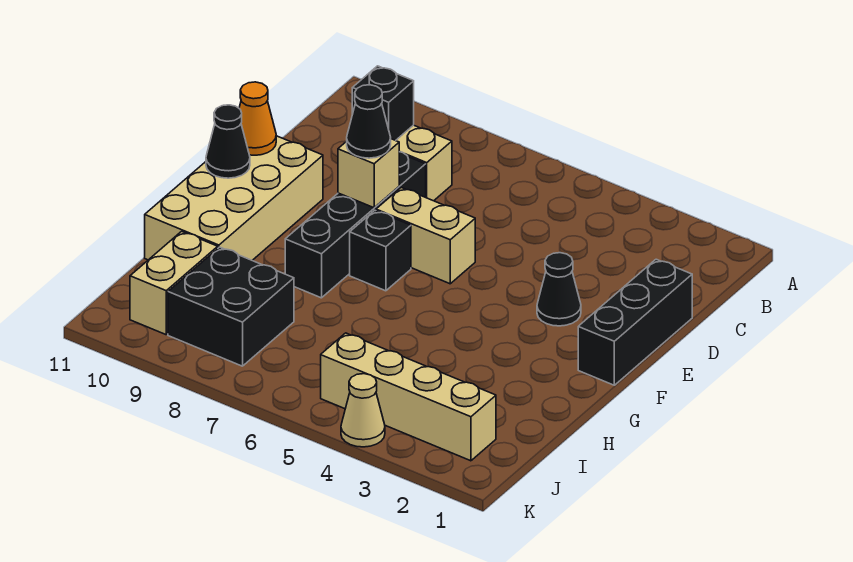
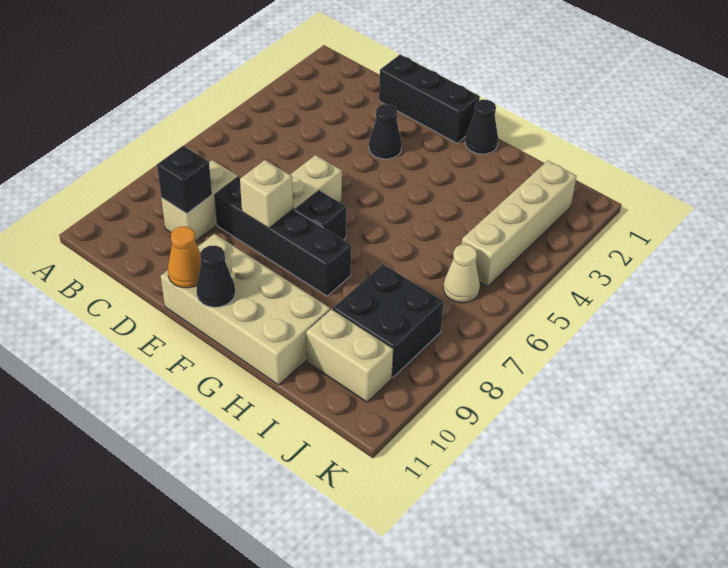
black 1x1 cone [347,85,391,158] -> black 1x1 cone moved to [465,100,498,154]
tan 1x1 cone [341,374,385,447] -> tan 1x1 cone moved to [443,244,480,303]

